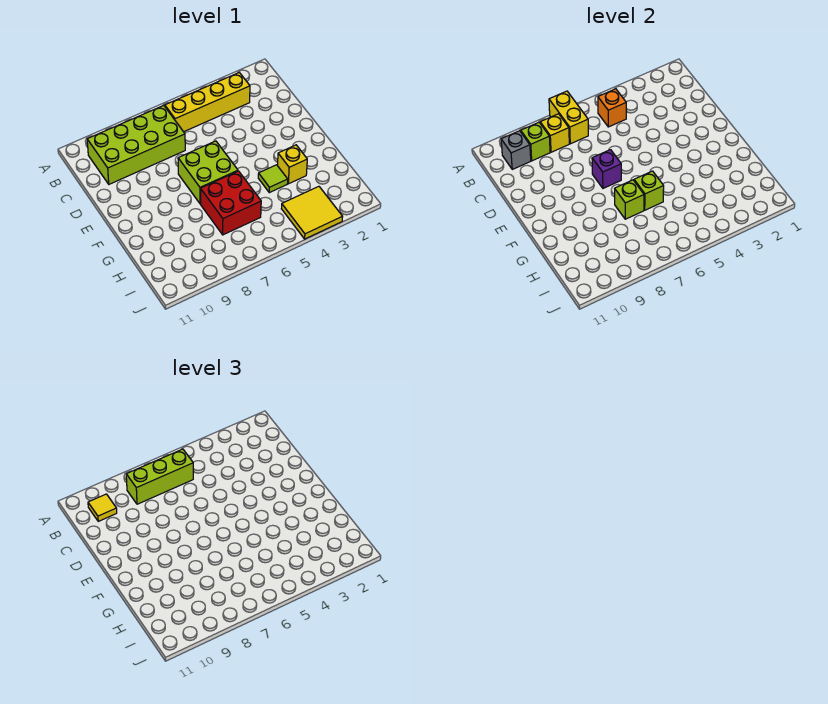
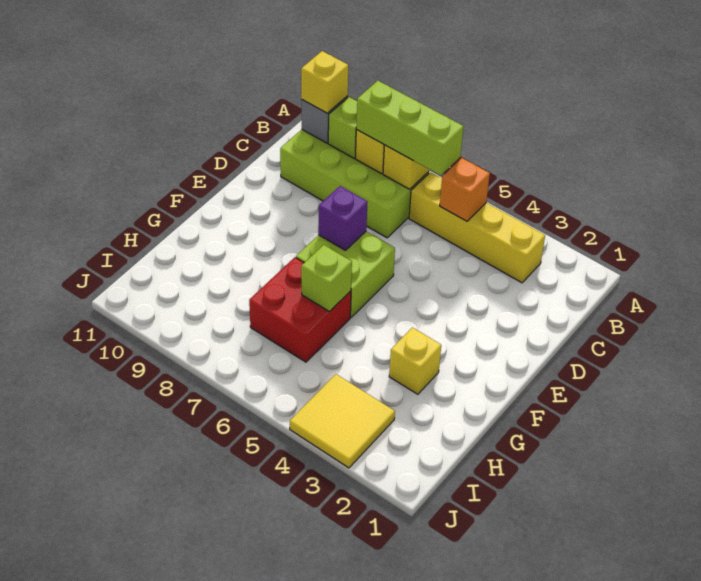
yellow 1x1 tile [88,494,117,521] -> yellow 1x1 brick [301,51,348,113]
lime 1x1 tile [258,165,288,193] -> none
lime 1x1 brick [615,180,644,219] -> none

